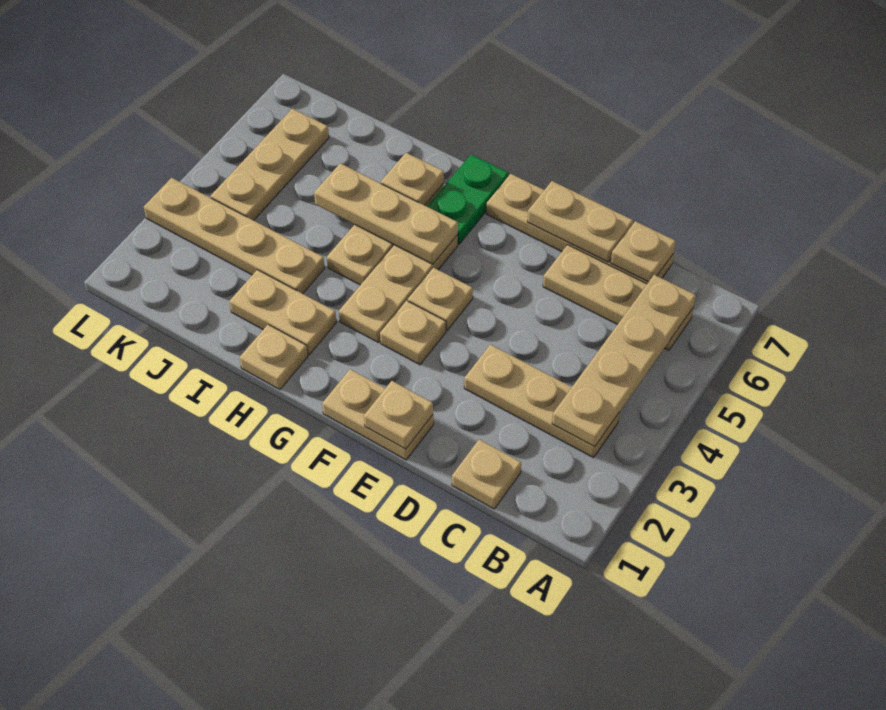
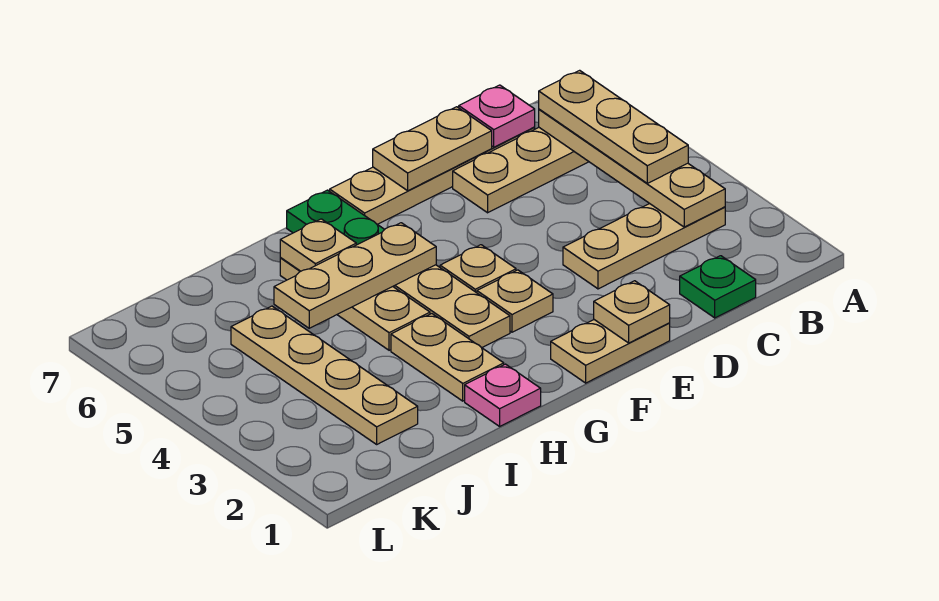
tan 1x1 plate [452,440,521,509] -> green 1x1 plate [680,256,756,318]
tan 1x1 plate [611,221,676,282] -> pink 1x1 plate [459,85,535,147]
tan 1x1 plate [240,325,308,390] -> pink 1x1 plate [465,364,541,426]
tan 1x2 plate [229,270,337,355] -> tan 1x2 plate turned to [391,314,504,401]
tan 1x4 plate [144,178,325,294] -> tan 1x4 plate turned to [231,306,418,444]
tan 1x3 plate [211,109,329,220] -> tan 1x3 plate moved to [539,70,688,183]

